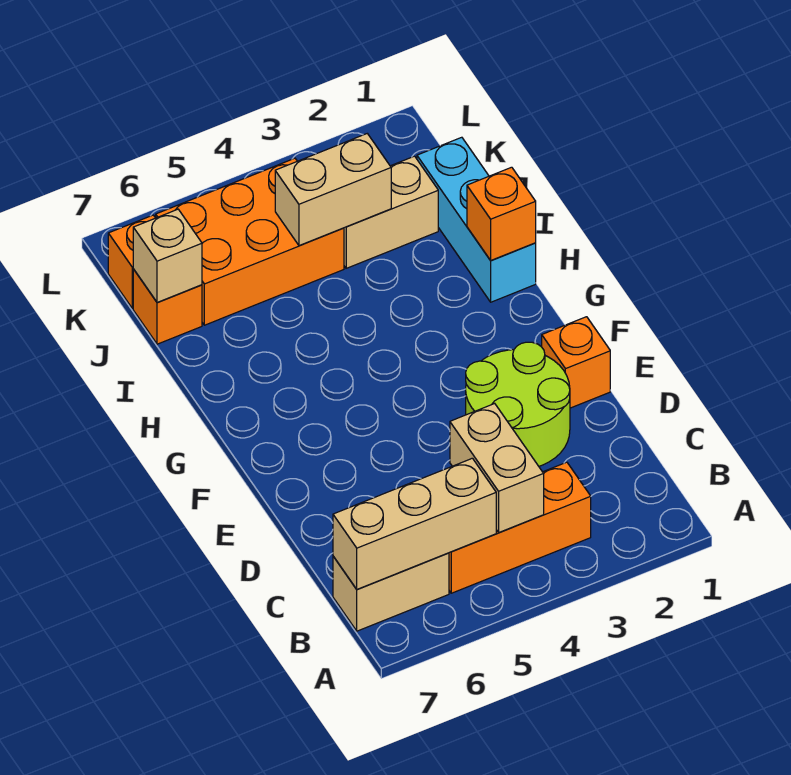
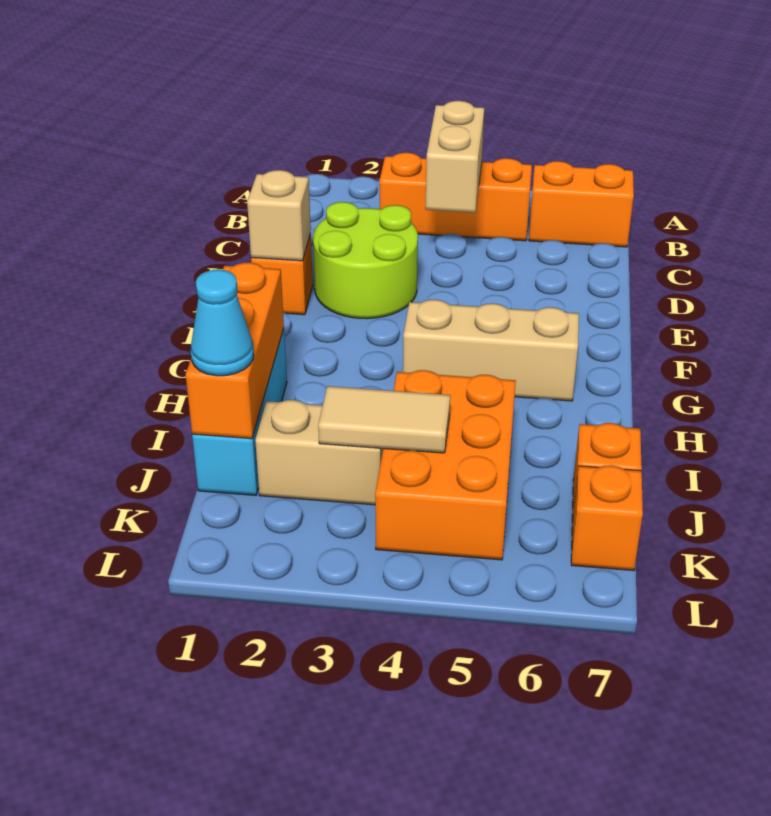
tan 1x3 brick [333,458,496,589] -> tan 1x3 brick moved to [403,300,579,401]
tan 1x2 brick [333,553,449,631] -> orange 1x2 brick [529,161,634,247]
orange 1x1 brick [467,167,536,261] -> orange 1x3 brick [186,263,284,439]
none -> cyan 1x1 cone [191,270,254,376]
tan 1x2 brick [275,134,391,246] -> tan 1x2 tile [318,386,450,453]
orange 2x3 brick [156,158,344,325] -> orange 2x3 brick turned to [375,370,516,560]
tan 1x1 brick [133,209,202,302] -> tan 1x1 brick moved to [247,170,311,261]

